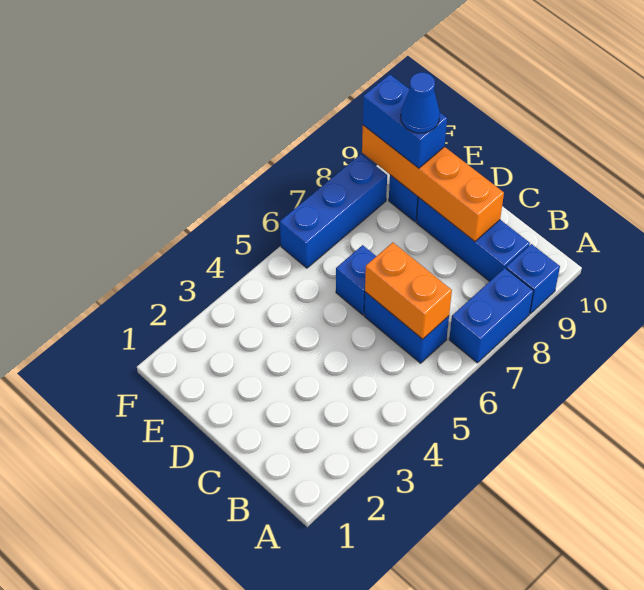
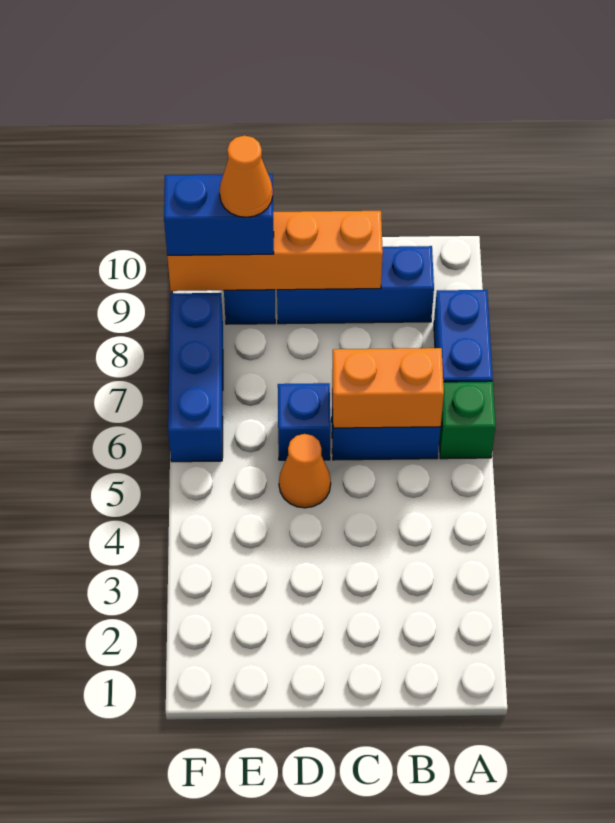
none -> green 1x1 brick [439,381,496,459]
blue 1x1 brick [506,244,560,314] -> none
none -> orange 1x1 cone [279,434,331,508]
blue 1x1 cone [401,72,440,133] -> orange 1x1 cone [220,136,273,217]

